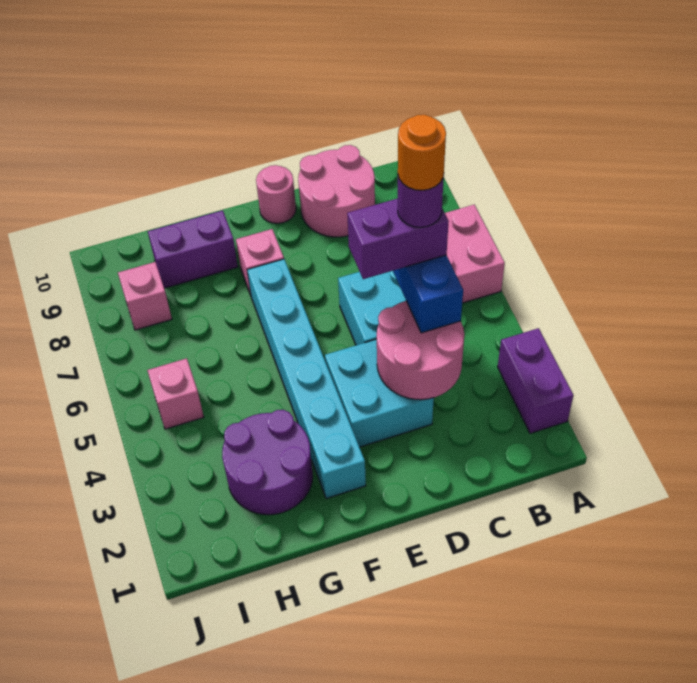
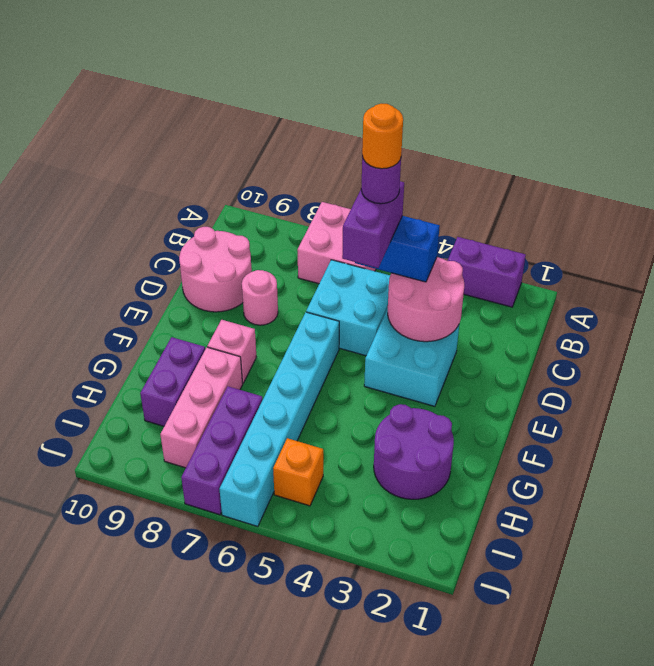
pink 1x1 round brick [256,165,296,223] -> pink 1x1 round brick moved to [242,270,278,325]
cyan 1x6 brick [247,259,366,499] -> cyan 1x6 brick turned to [219,312,339,527]
none -> purple 1x3 brick [181,386,263,515]
pink 1x1 brick [147,358,204,429] -> orange 1x1 brick [273,438,323,506]
pink 1x1 brick [118,262,172,330] -> pink 1x3 brick [160,347,243,468]

